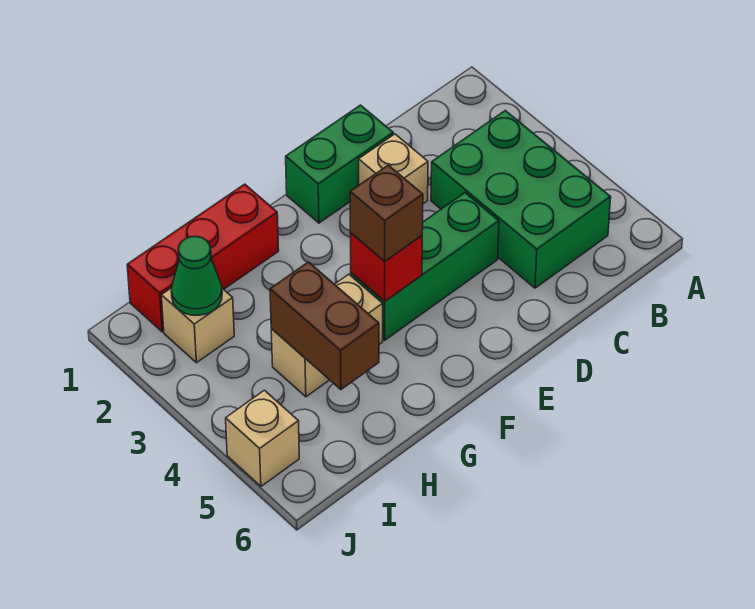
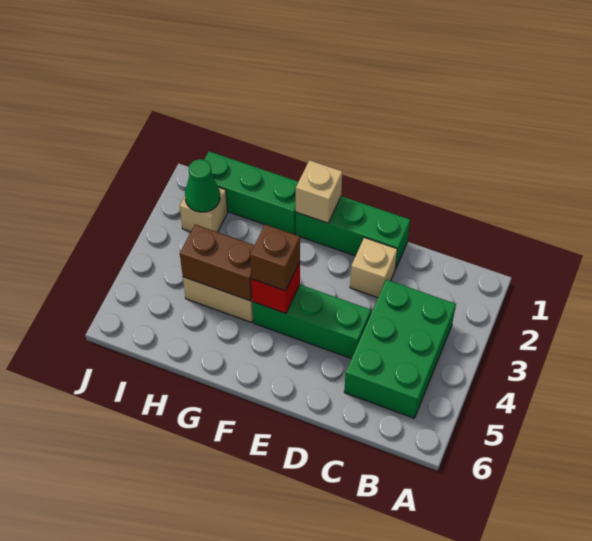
green 1x2 brick [286,105,393,223] -> green 1x3 brick [296,196,410,270]
red 1x3 brick [127,184,279,332] -> green 1x3 brick [204,151,298,234]
brown 1x2 brick [270,262,379,389] -> brown 1x2 brick turned to [180,225,254,301]
tan 1x1 brick [226,390,299,486] -> tan 1x1 brick moved to [296,160,342,223]

